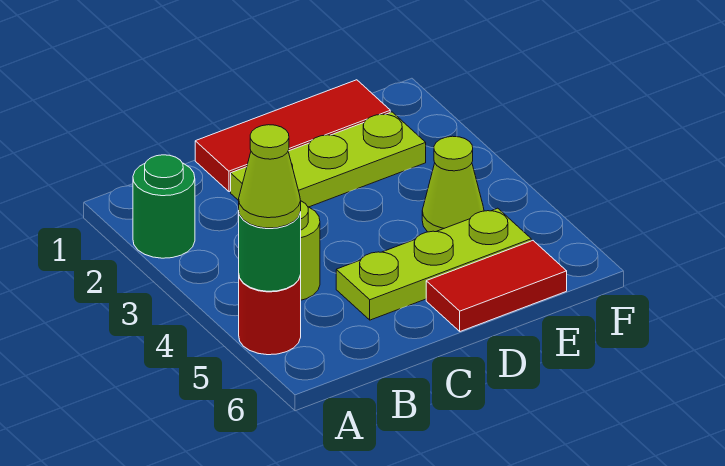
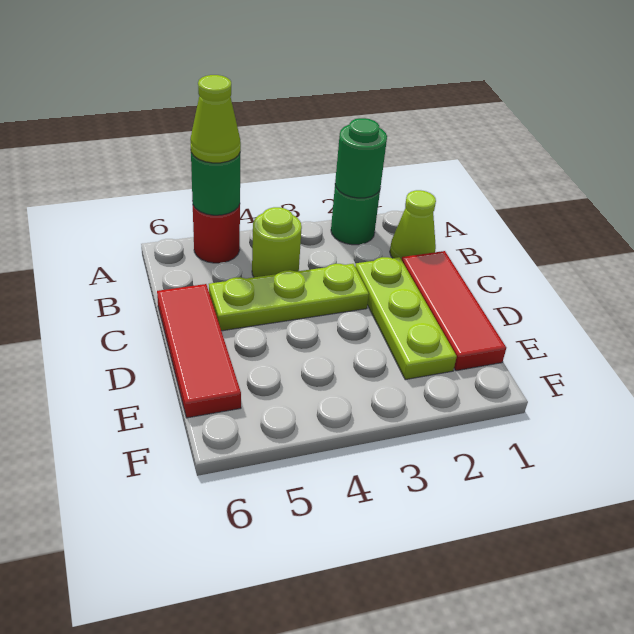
none -> green 1x1 round brick [335,118,387,198]
lime 1x3 plate [336,208,531,320] -> lime 1x3 plate turned to [209,264,369,331]
red 1x2 tile [426,241,567,331] -> red 1x3 tile [157,284,241,418]
lime 1x1 cone [422,136,484,232] -> lime 1x1 cone moved to [390,190,436,260]

